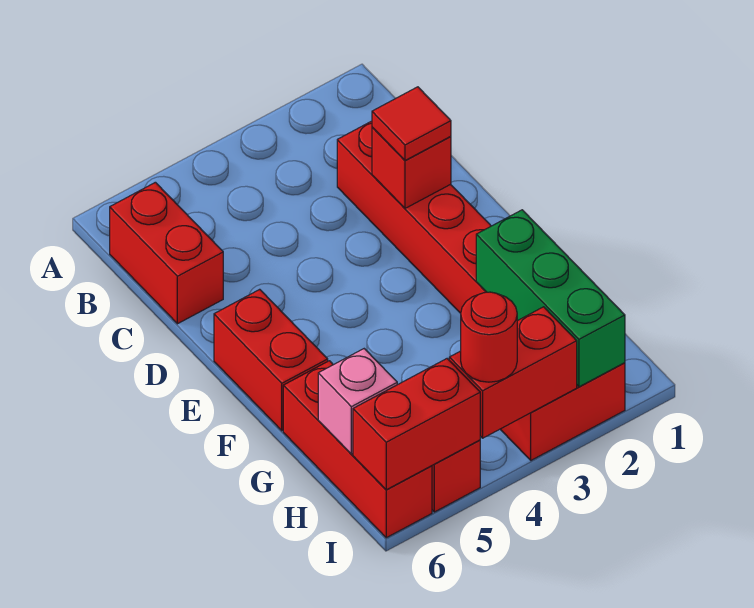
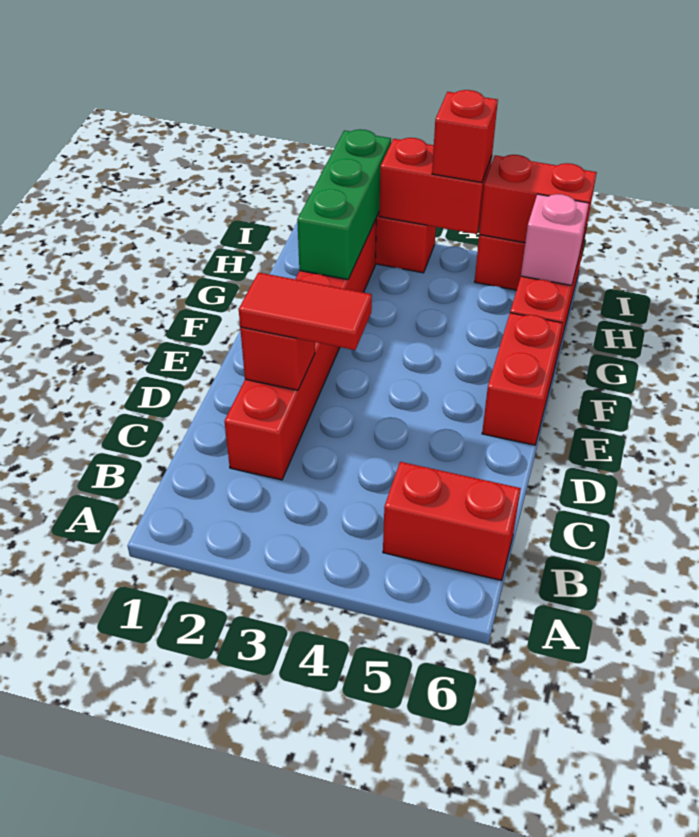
red 1x2 brick [110,182,223,324] -> red 1x2 brick turned to [383,462,521,580]
red 1x1 tile [372,87,451,160] -> red 1x2 tile [239,272,372,350]
red 1x1 round brick [461,292,517,382] -> red 1x1 brick [432,90,498,183]

